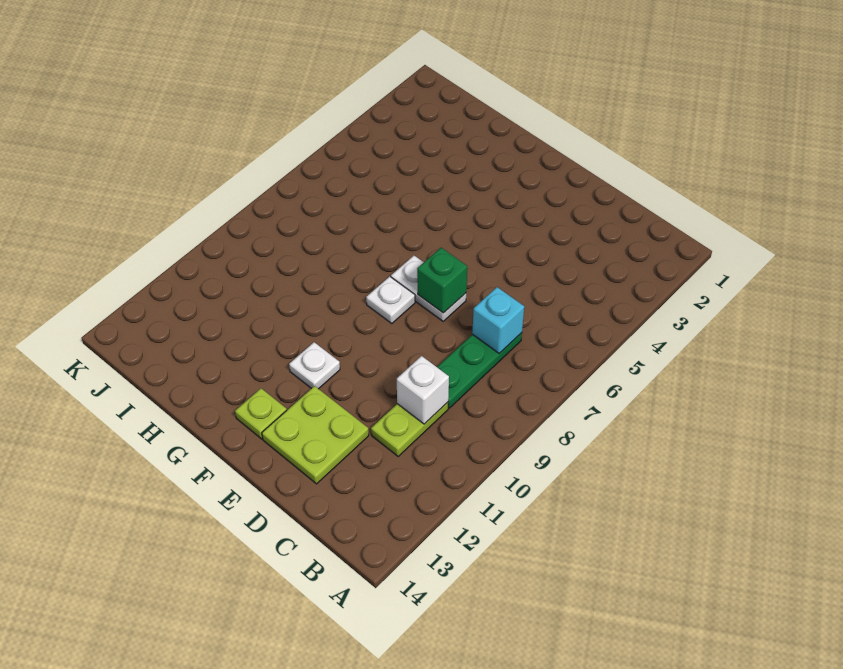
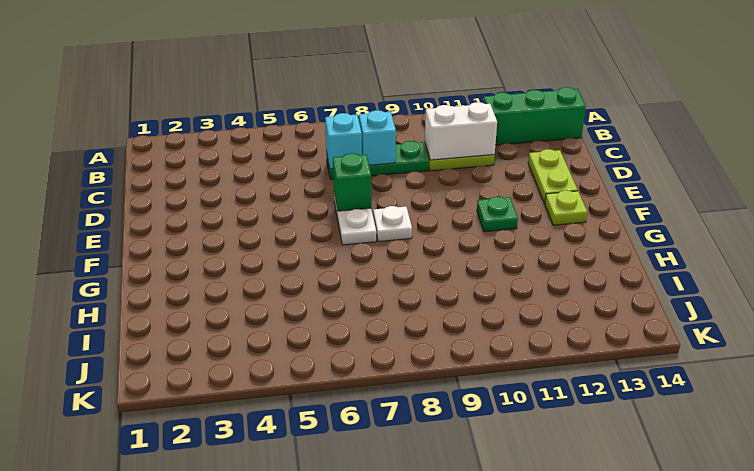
none -> green 1x3 brick [484,87,586,145]
none -> cyan 1x1 brick [359,110,396,165]
white 1x1 brick [397,356,449,424] -> white 1x2 brick [425,102,497,160]
lime 2x2 plate [262,386,369,484] -> lime 1x2 plate [528,149,578,203]
white 1x1 plate [289,342,340,389] -> green 1x1 plate [477,197,518,232]

